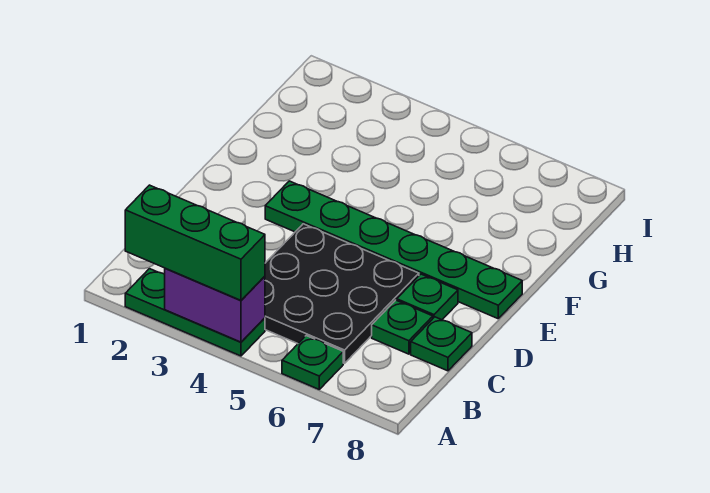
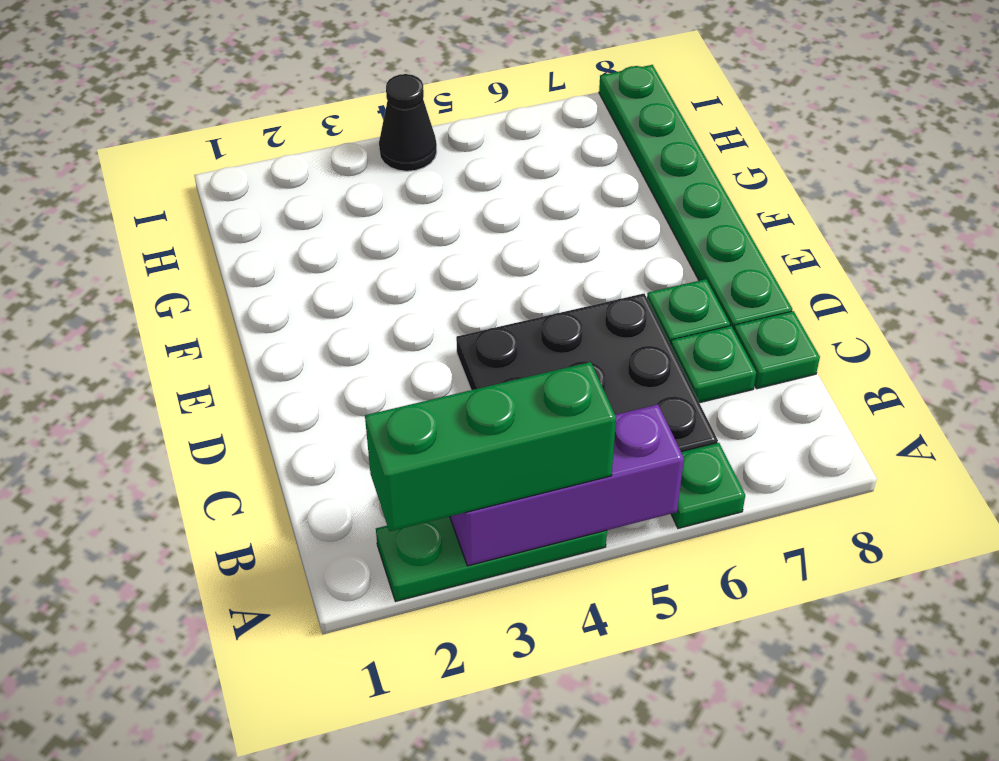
purple 1x2 brick [165,268,265,342] -> purple 1x3 brick [450,404,684,566]
green 1x6 plate [265,181,522,319] -> green 1x6 plate turned to [599,65,792,329]
none -> black 1x1 cone [379,74,437,171]

